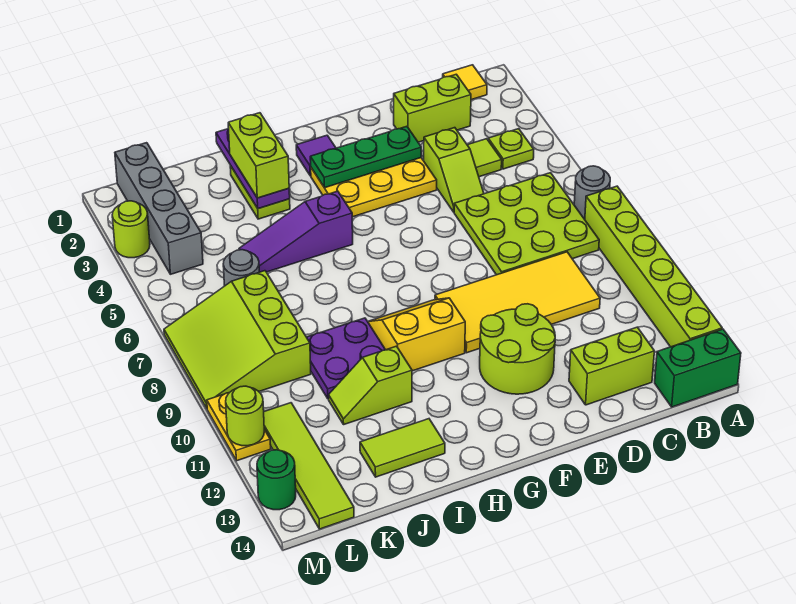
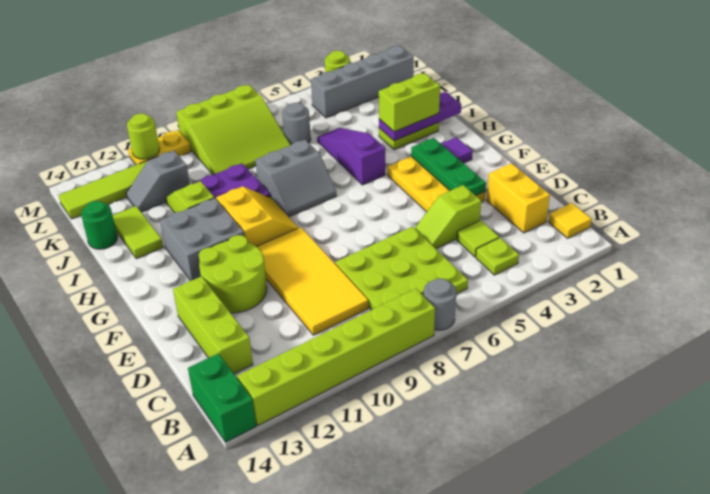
lime 1x2 brick [394,74,471,142] -> yellow 1x2 brick [487,163,550,233]
lime 1x2 brick [569,327,654,405] -> lime 1x3 brick [173,276,253,374]
none -> grey 2x2 brick [160,198,244,281]
none -> grey 2x2 slope [255,140,336,217]
lime 3x3 slope [164,271,311,408] -> lime 3x3 slope turned to [176,85,290,175]
none -> grey 1x2 slope [126,151,190,212]
green 1x1 round brick [257,450,296,510] -> green 1x1 round brick moved to [81,201,117,249]

